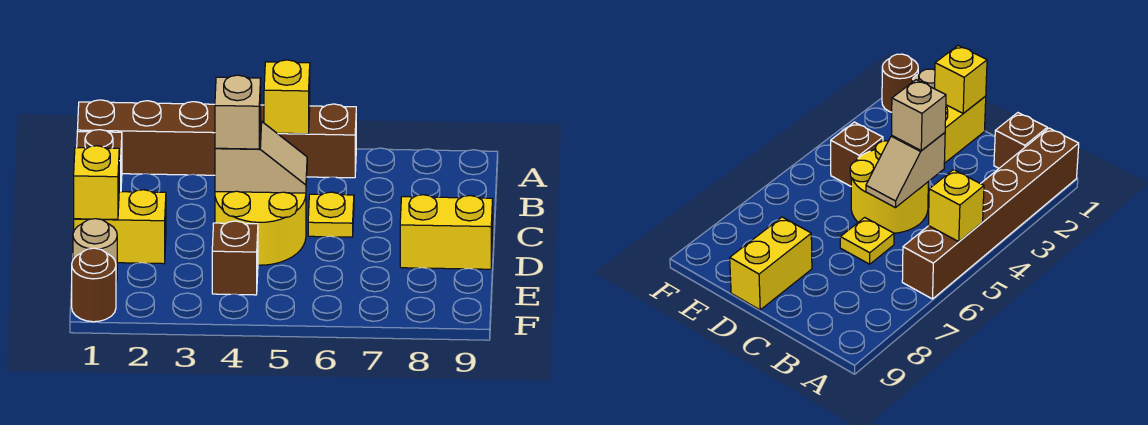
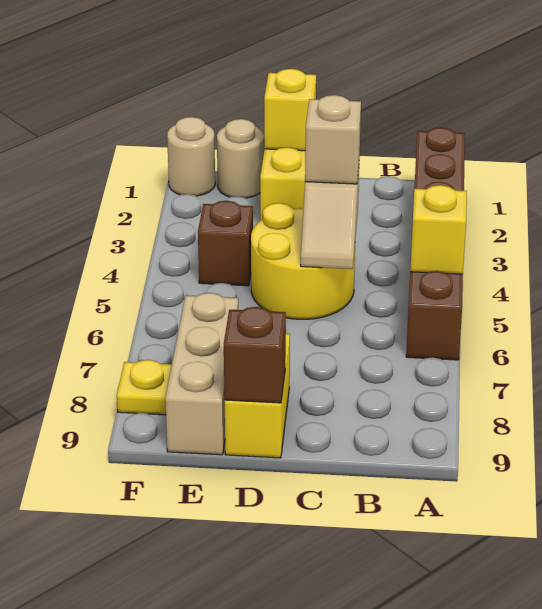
brown 1x1 brick [77,130,122,192] -> brown 1x1 brick moved to [224,307,286,403]
yellow 1x1 plate [308,192,354,237] -> yellow 1x1 plate moved to [117,360,172,415]
none -> tan 1x3 brick [165,293,238,455]
brown 1x1 round brick [72,248,116,322] -> tan 1x1 round brick [167,117,215,196]

